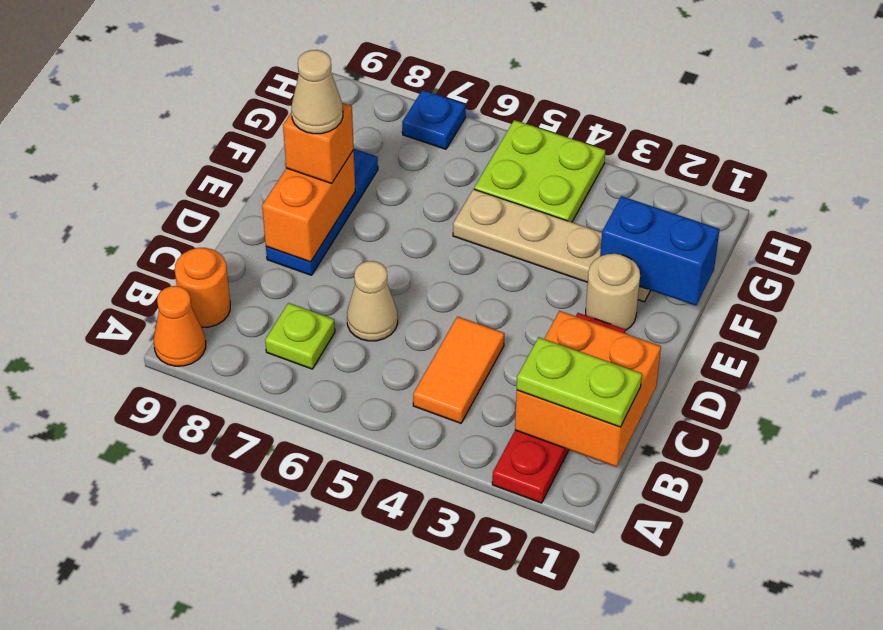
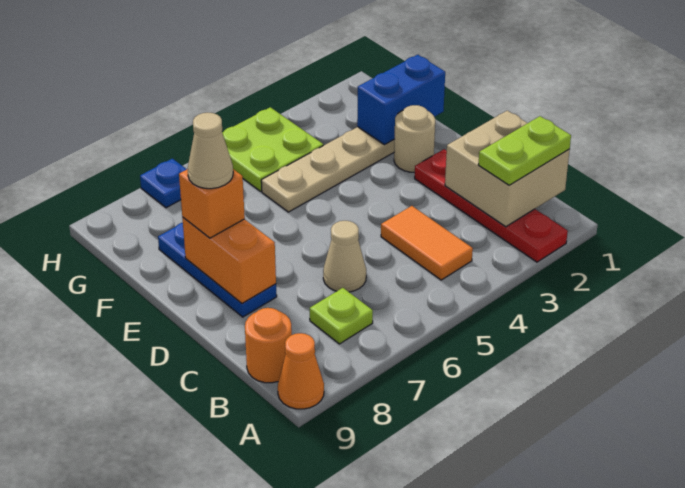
orange 2x2 brick [515,311,661,467] -> tan 2x2 brick [445,110,570,227]

